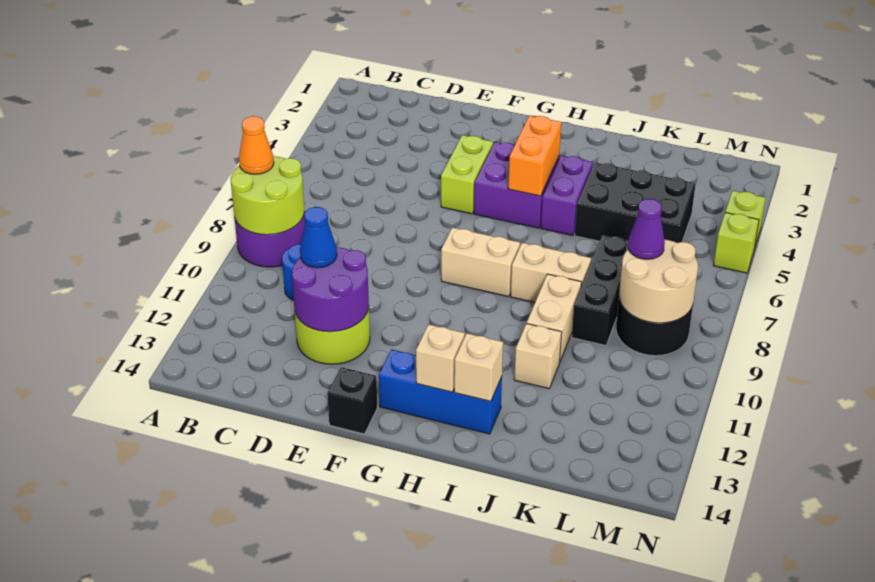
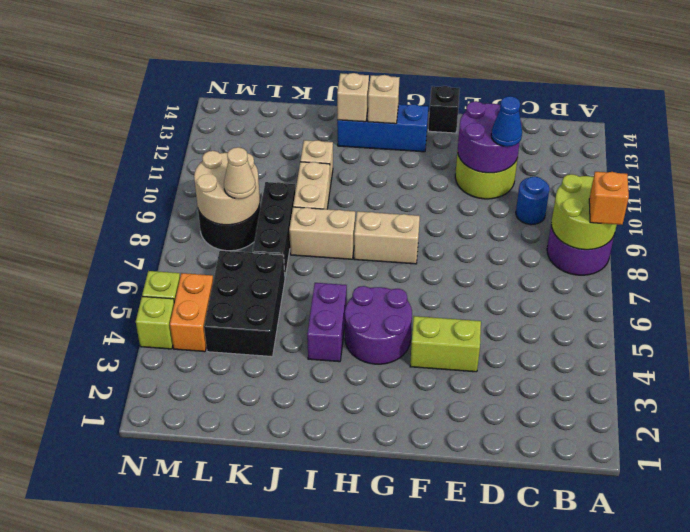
orange 1x1 cone [239,116,274,174] -> orange 1x1 brick [589,172,629,225]
lime 1x2 brick [441,135,493,214] -> lime 1x2 brick turned to [410,316,481,372]
purple 2x2 brick [474,142,559,228] -> purple 2x2 round brick [345,286,412,364]
orange 1x2 brick [508,116,561,196] -> orange 1x2 brick moved to [170,273,213,352]
black 2x3 brick [575,162,696,243] -> black 2x3 brick turned to [204,251,285,357]
purple 1x1 cone [628,199,665,259] -> tan 1x1 cone [224,147,256,199]

